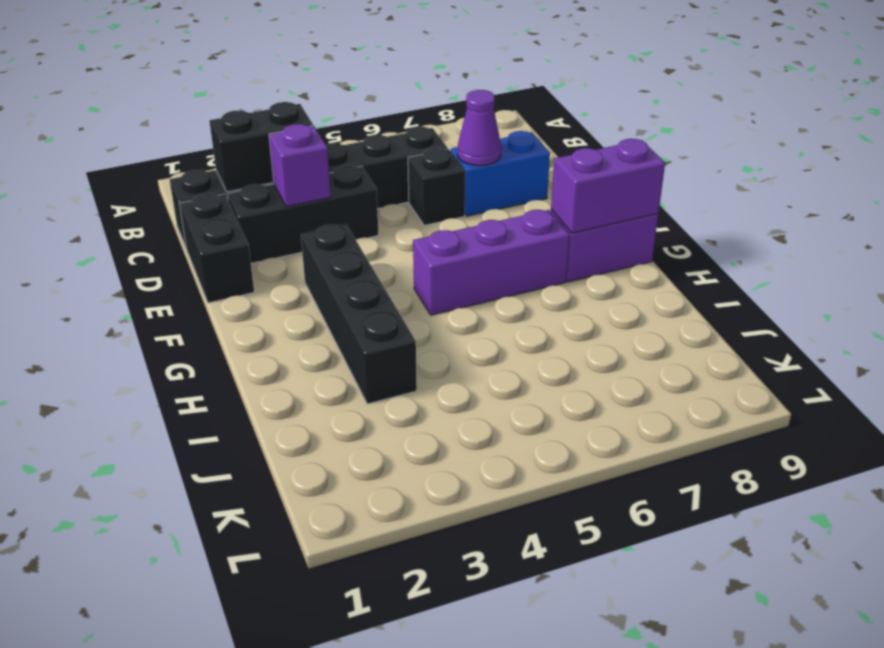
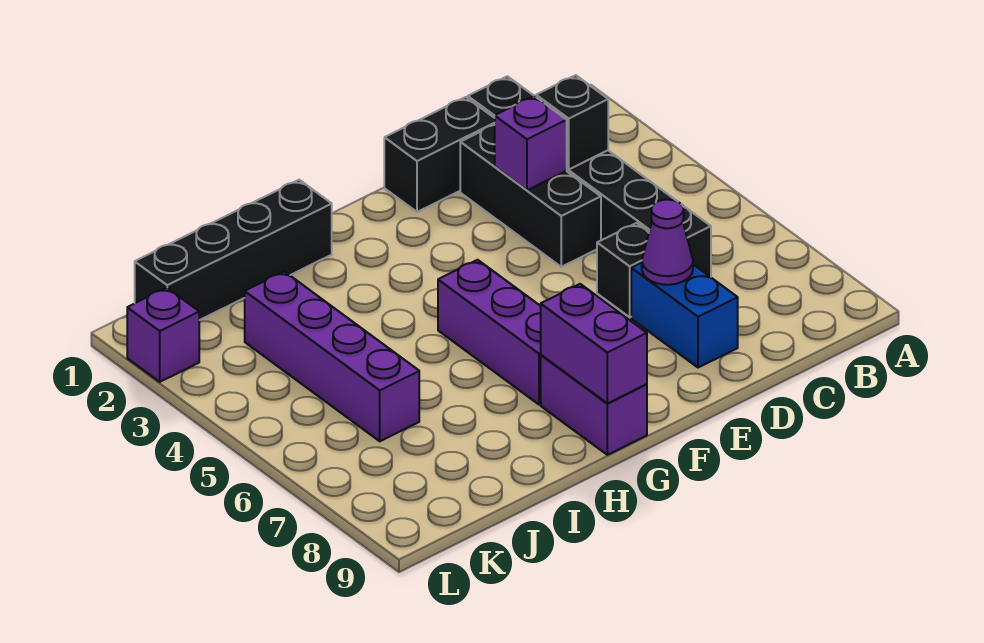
black 1x2 brick [209,102,313,192] -> black 1x1 brick [536,75,608,170]
black 1x4 brick [301,225,417,404] -> black 1x4 brick moved to [135,180,332,320]
none -> purple 1x4 brick [245,271,419,441]
none -> purple 1x1 brick [127,288,199,382]

